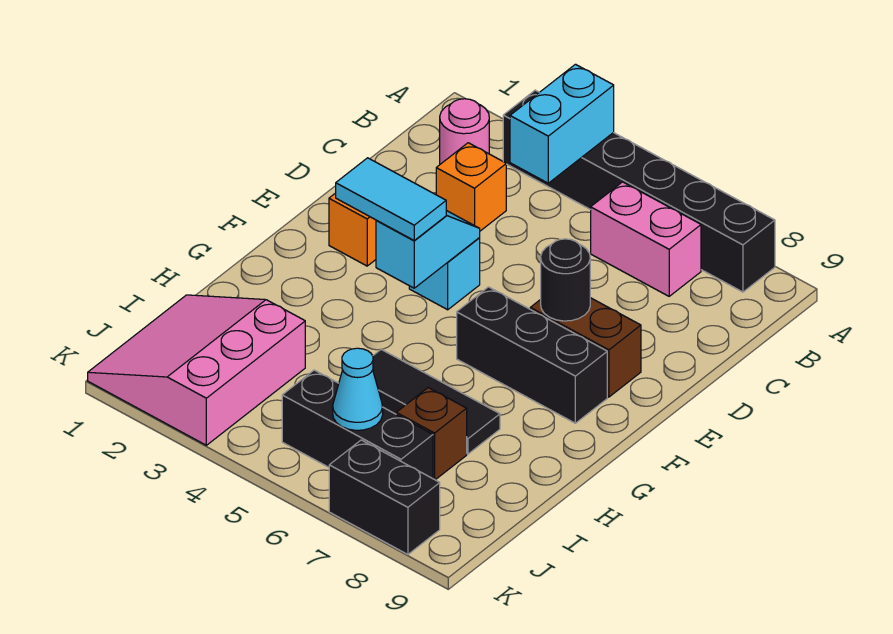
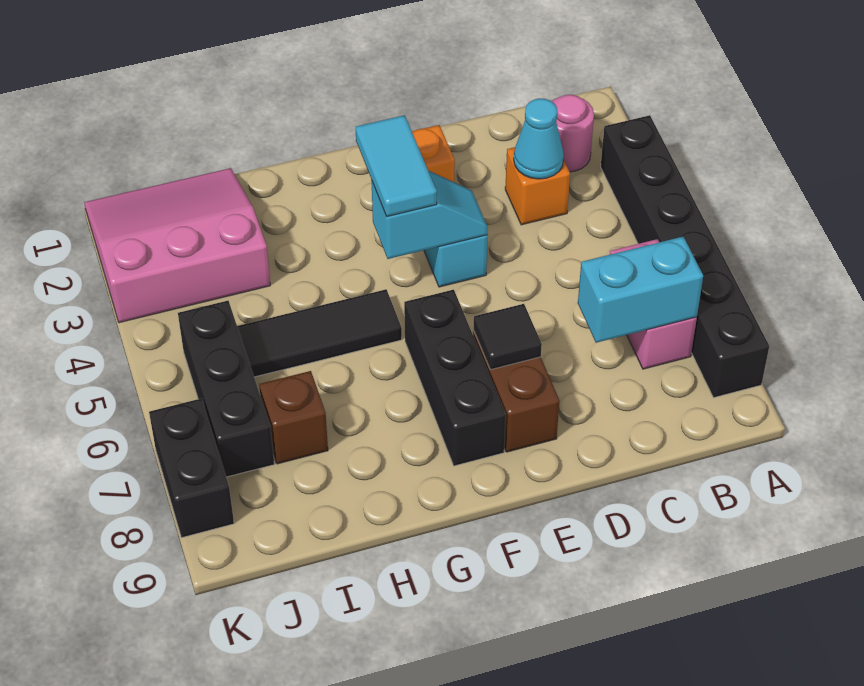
cyan 1x2 brick [510,64,614,183] -> cyan 1x2 brick moved to [578,237,703,343]
black 1x1 round brick [541,239,590,321] -> black 1x1 tile [474,304,542,370]
black 1x3 tile [373,349,500,454] -> black 1x3 tile turned to [237,289,402,377]
cyan 1x1 cone [333,348,383,430] -> cyan 1x1 cone moved to [514,98,564,179]

